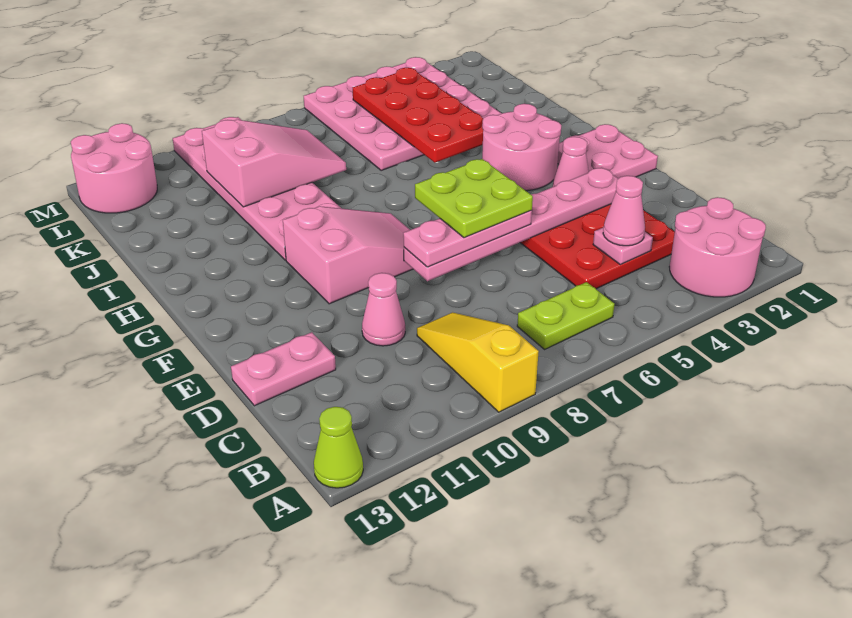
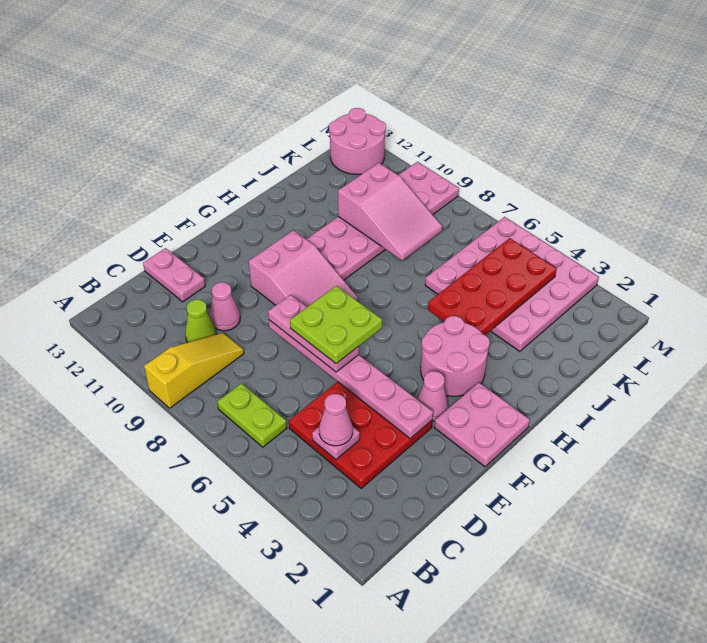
pink 2x2 round brick [669,197,766,297] -> none
lime 1x1 cone [314,407,363,488] -> lime 1x1 cone moved to [185,300,216,343]

